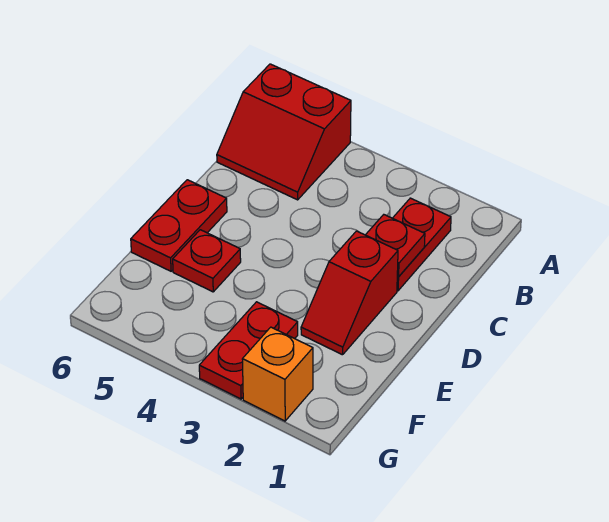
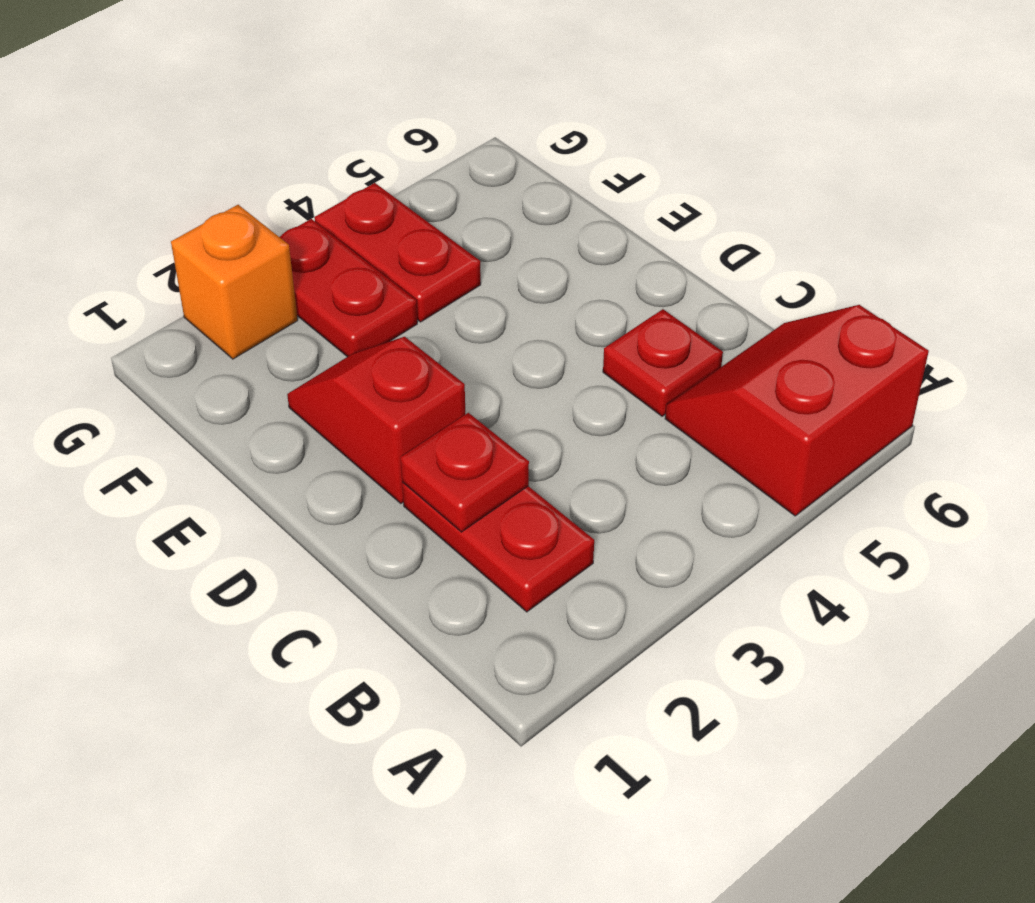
red 1x2 plate [131,180,227,271] -> red 1x2 plate moved to [314,183,481,322]
red 1x1 plate [173,230,241,292] -> red 1x1 plate moved to [603,309,723,416]

